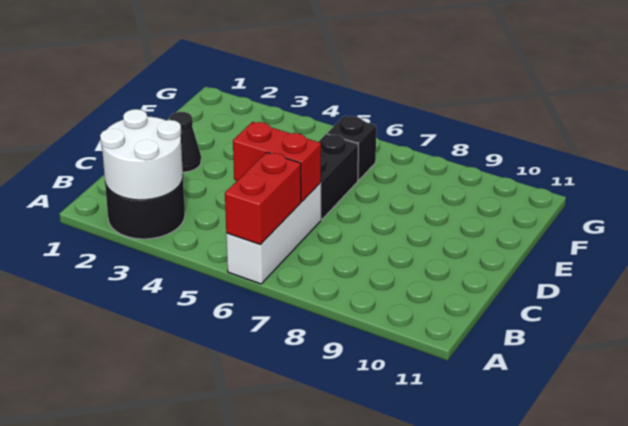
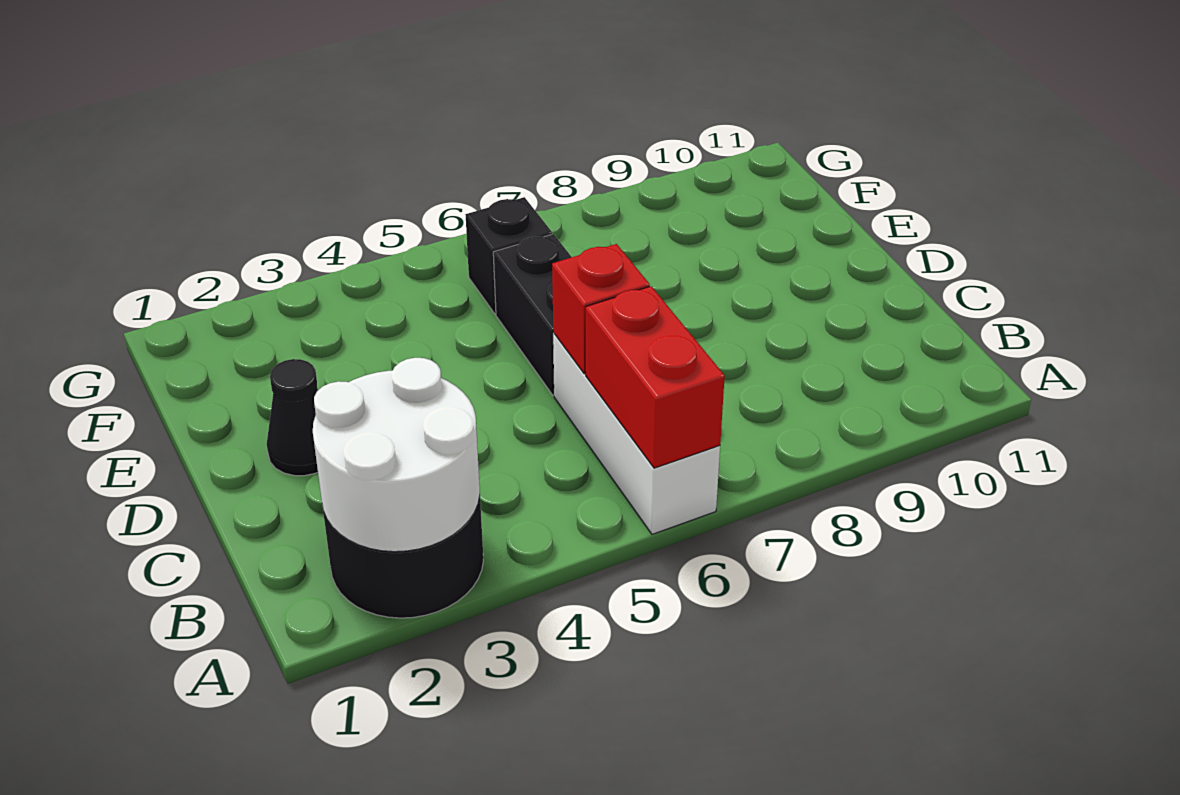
red 1x2 brick [233,122,321,202] -> red 1x1 brick [552,244,650,374]

